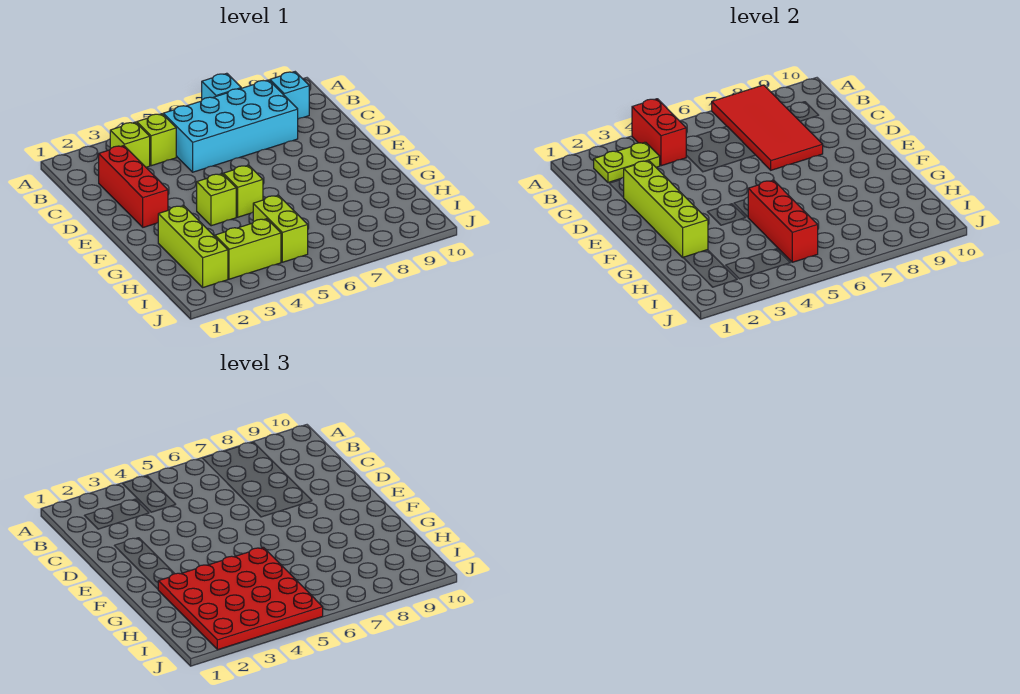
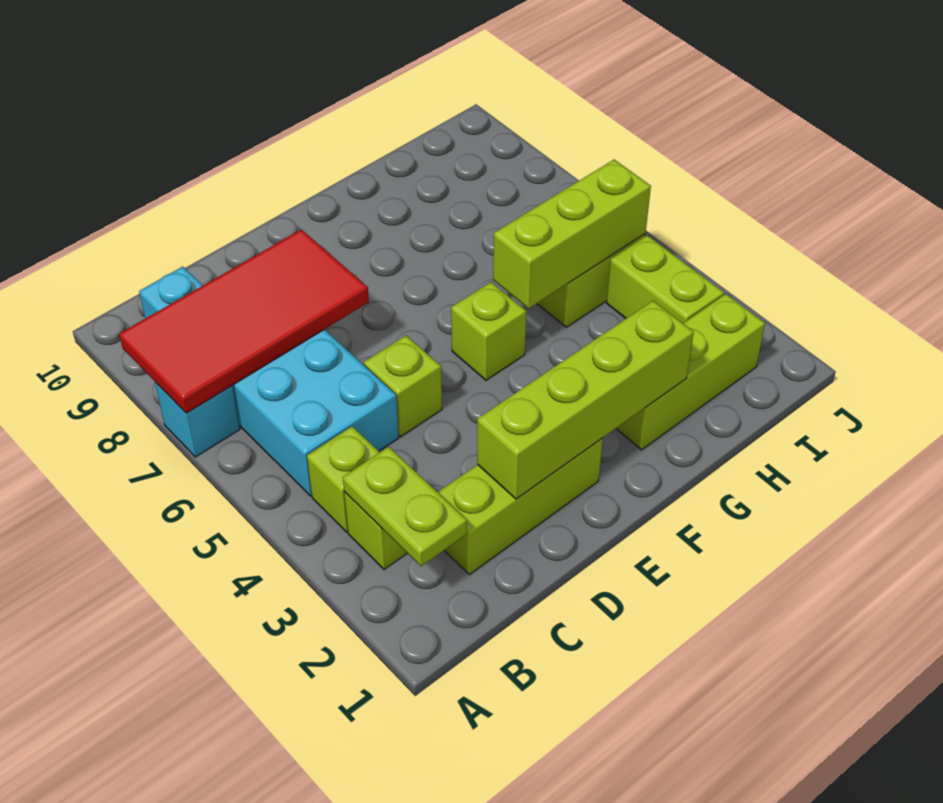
red 1x2 brick [632,99,686,166] -> none
red 1x3 brick [99,146,168,227] -> lime 1x3 brick [438,438,603,574]
lime 1x1 brick [197,174,236,226] -> lime 1x1 brick moved to [364,336,442,437]
red 4x4 plate [158,547,323,650] -> none
red 1x3 brick [748,180,818,262] -> lime 1x3 brick [493,159,651,309]

